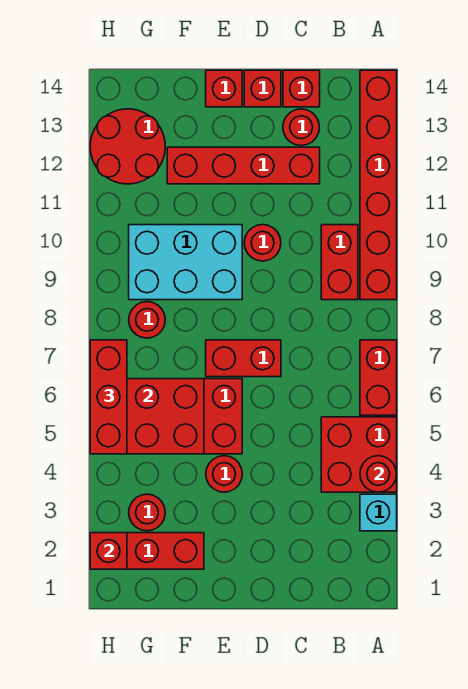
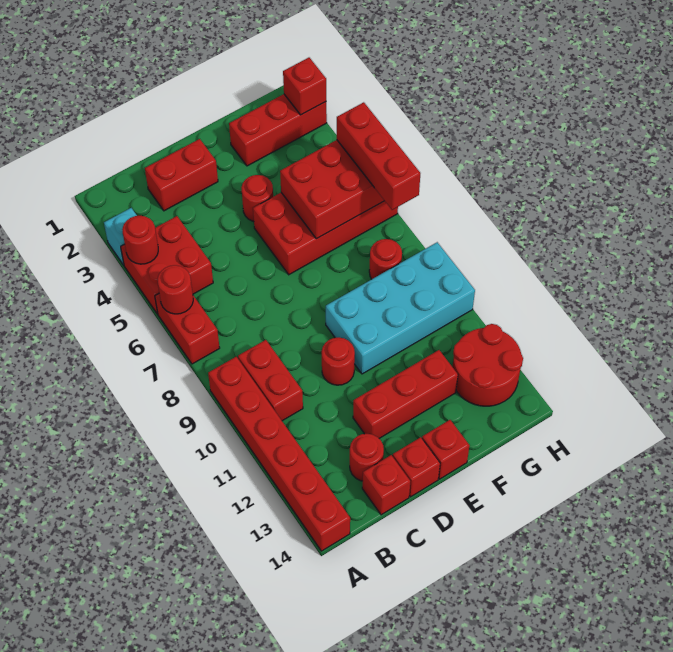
red 1x4 brick [167,147,320,184] -> red 1x3 brick [353,350,458,438]
red 1x2 brick [206,340,281,377] -> red 1x2 brick moved to [145,139,218,211]
cyan 2x3 brick [129,225,242,300] -> cyan 2x4 brick [326,242,475,374]
red 1x1 round brick [129,494,165,531] -> red 1x1 round brick moved to [157,265,193,314]

